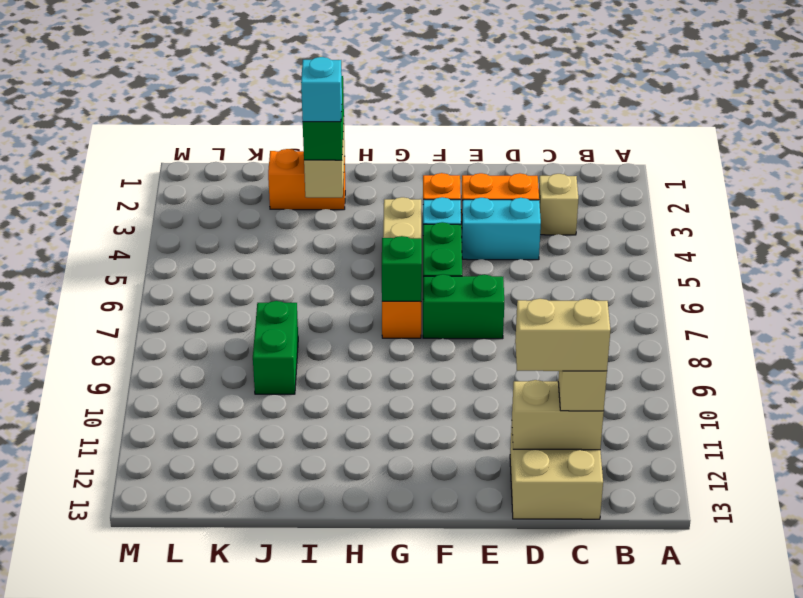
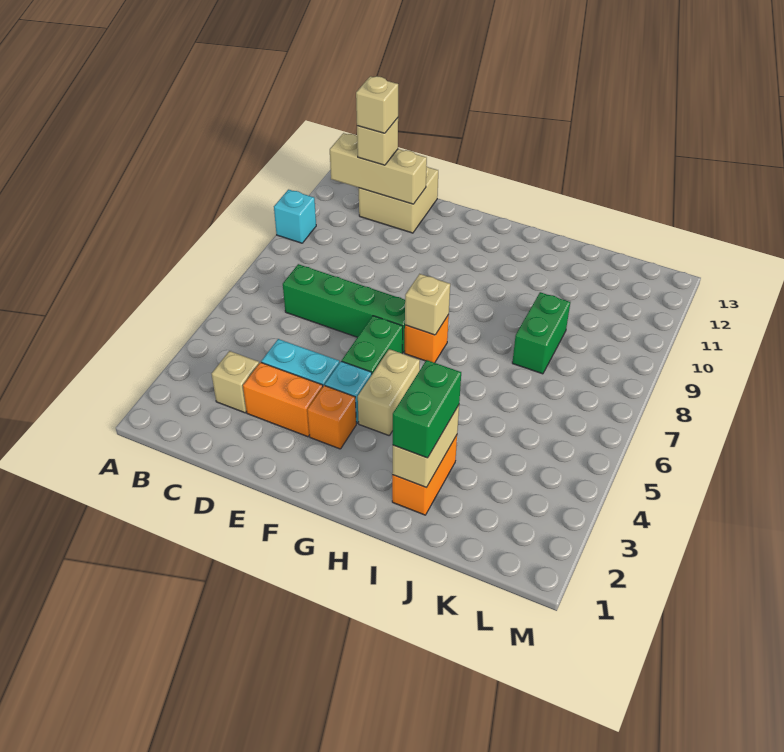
tan 1x2 brick [512,380,604,450] -> tan 1x3 brick [330,133,427,204]
tan 1x2 brick [515,299,610,371] -> tan 1x1 brick [356,76,398,133]
green 1x2 brick [423,274,504,339] -> green 1x4 brick [283,264,405,353]
green 1x1 brick [382,236,422,302] -> tan 1x1 brick [405,274,450,335]
orange 1x2 brick [268,149,345,210] -> orange 1x2 brick turned to [392,435,457,515]
cyan 1x1 brick [301,57,342,122] -> cyan 1x1 brick moved to [274,190,316,243]

